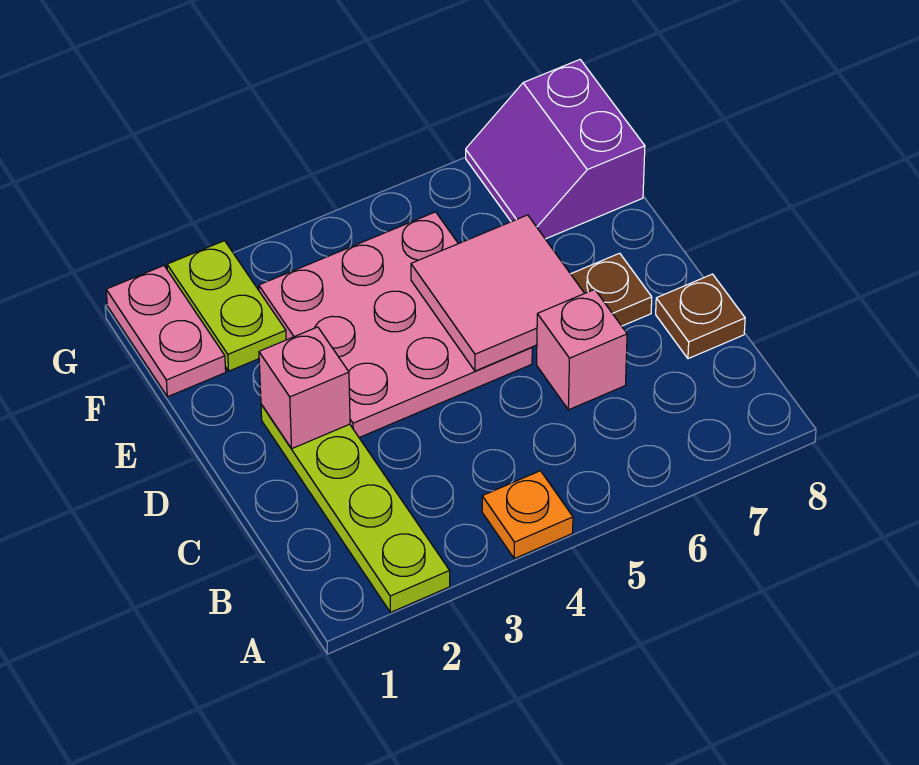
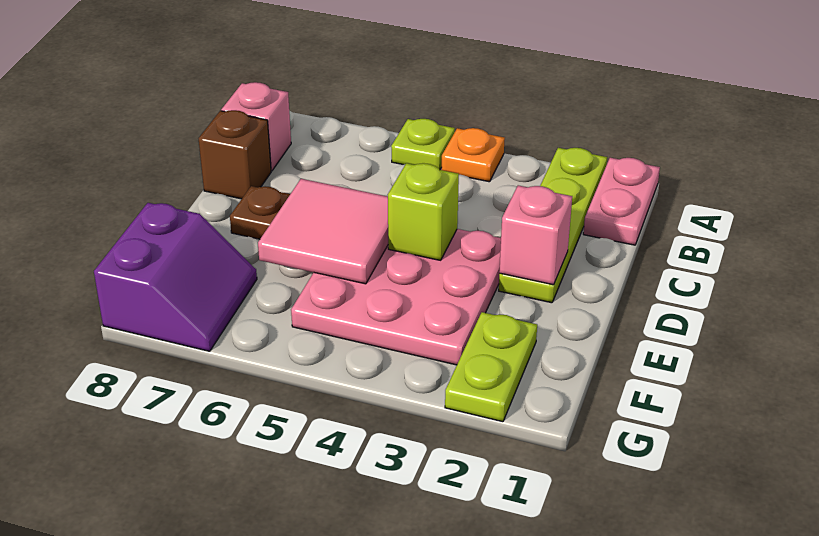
none -> lime 1x1 plate [391,119,455,169]
pink 1x1 brick [537,289,627,410] -> pink 1x1 brick moved to [221,82,291,171]
brown 1x1 plate [656,274,745,359] -> brown 1x1 brick [199,110,271,199]
none -> lime 1x1 brick [388,163,459,260]
pink 1x2 plate [106,266,226,397] -> pink 1x2 plate moved to [583,158,660,245]

